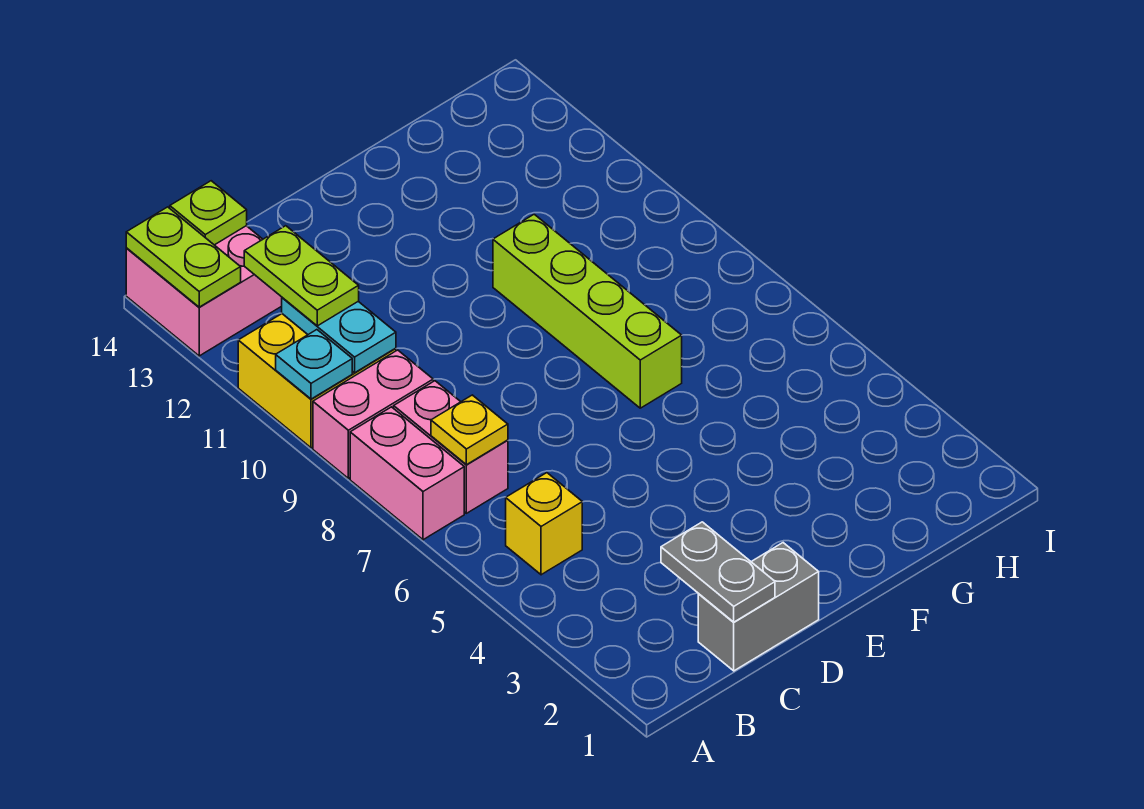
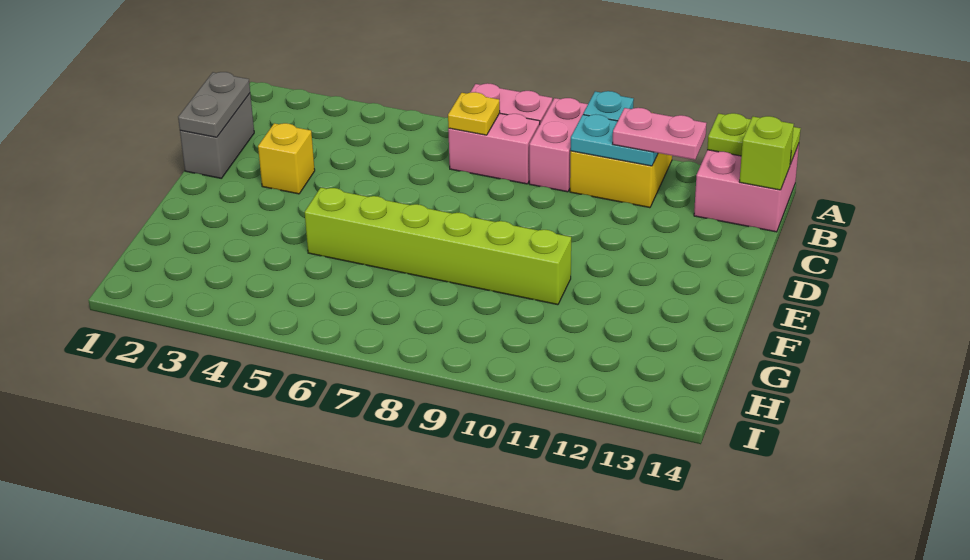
yellow 1x1 brick [506,473,582,575] -> yellow 1x1 brick moved to [258,123,315,194]
lime 1x2 plate [244,226,359,326] -> pink 1x2 plate [613,108,706,160]
lime 1x1 plate [170,181,247,245] -> lime 1x1 brick [739,116,794,190]
grey 1x2 plate [661,522,775,622] -> grey 1x2 plate turned to [178,72,250,137]
lime 1x4 brick [493,214,682,408] -> lime 1x6 brick [305,188,571,305]

